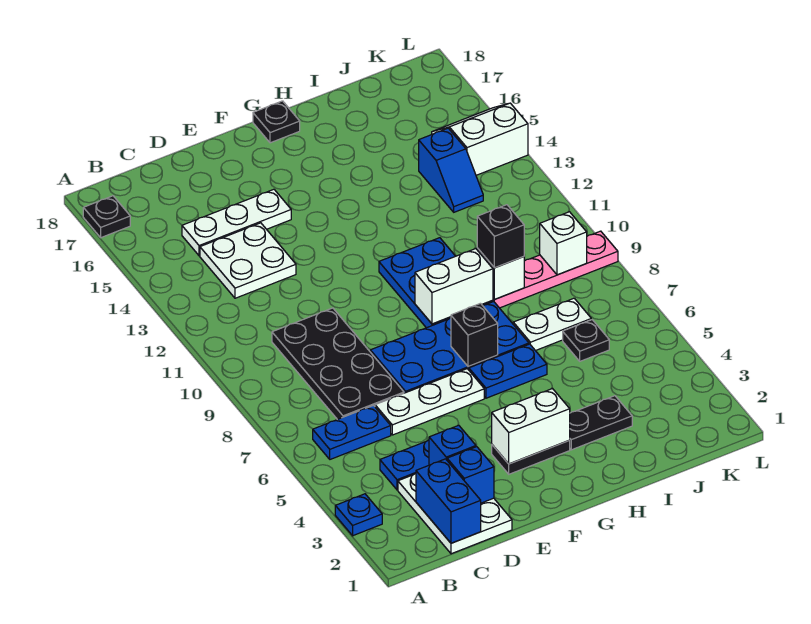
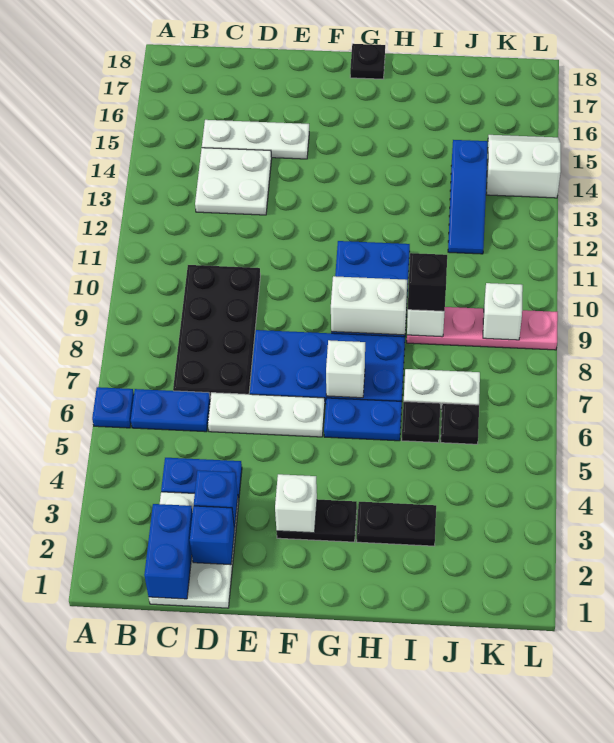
blue 1x1 plate [335,494,382,536] -> blue 1x1 plate moved to [92,387,134,428]
black 1x1 plate [83,196,130,238] -> black 1x1 plate moved to [402,402,440,443]
white 1x2 brick [492,388,570,464] -> white 1x1 brick [275,474,317,533]
black 1x1 brick [451,303,498,367] -> white 1x1 brick [326,340,365,398]
blue 1x2 slope [419,128,483,212] -> blue 1x3 slope [448,140,488,254]

